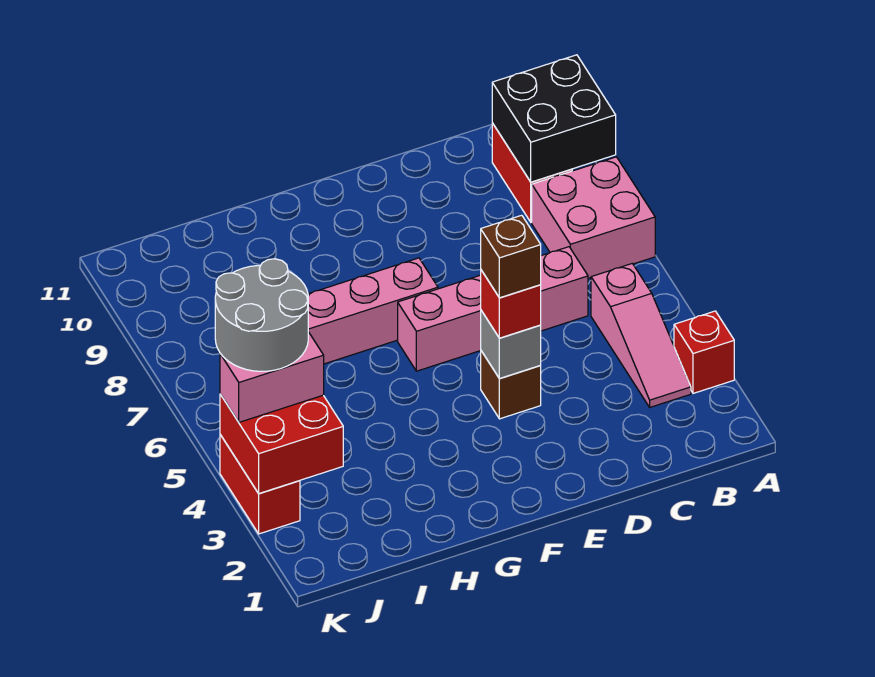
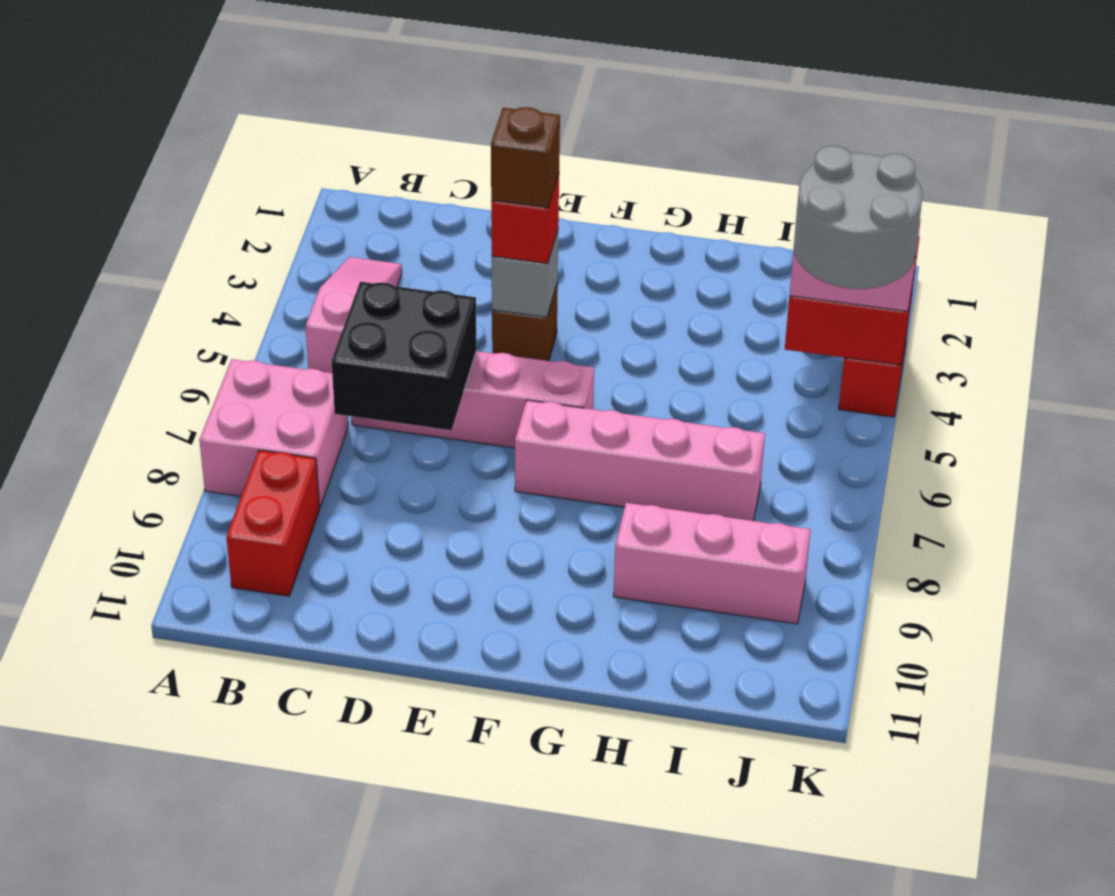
red 1x1 brick [674,311,734,393] -> none
black 2x2 brick [492,55,616,182] -> black 2x2 brick moved to [332,282,476,430]
none -> pink 1x3 brick [613,503,811,624]

